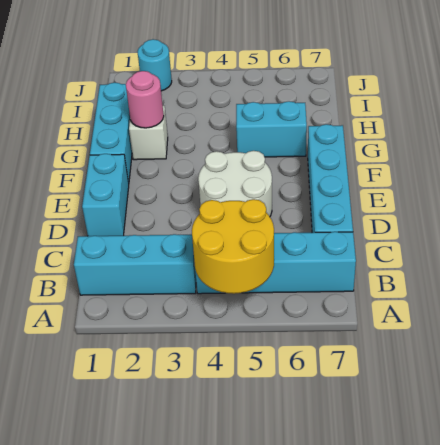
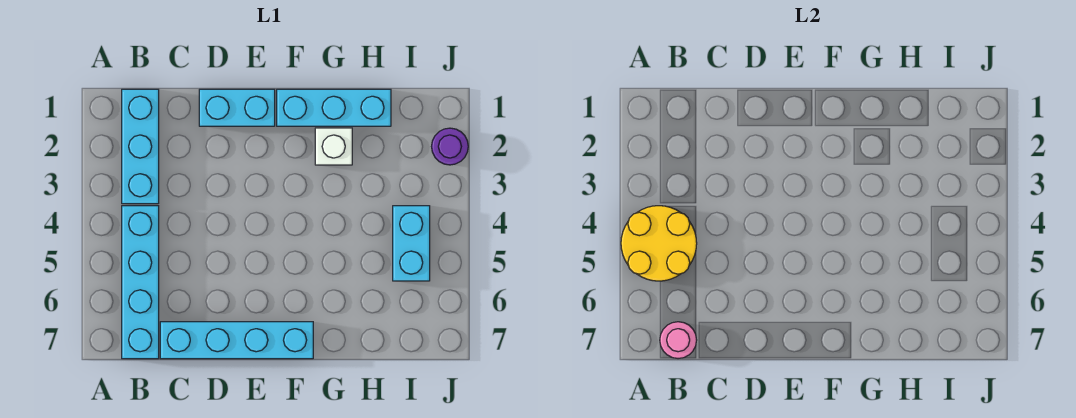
white 2x2 round brick [198,151,272,216] -> none
pink 1x1 round brick [126,71,164,128] -> pink 1x1 round brick moved to [660,322,697,359]
cyan 1x2 brick [236,101,307,157] -> cyan 1x2 brick moved to [393,206,430,281]
cyan 1x1 round brick [137,39,172,91] -> purple 1x1 round brick [432,128,468,165]

